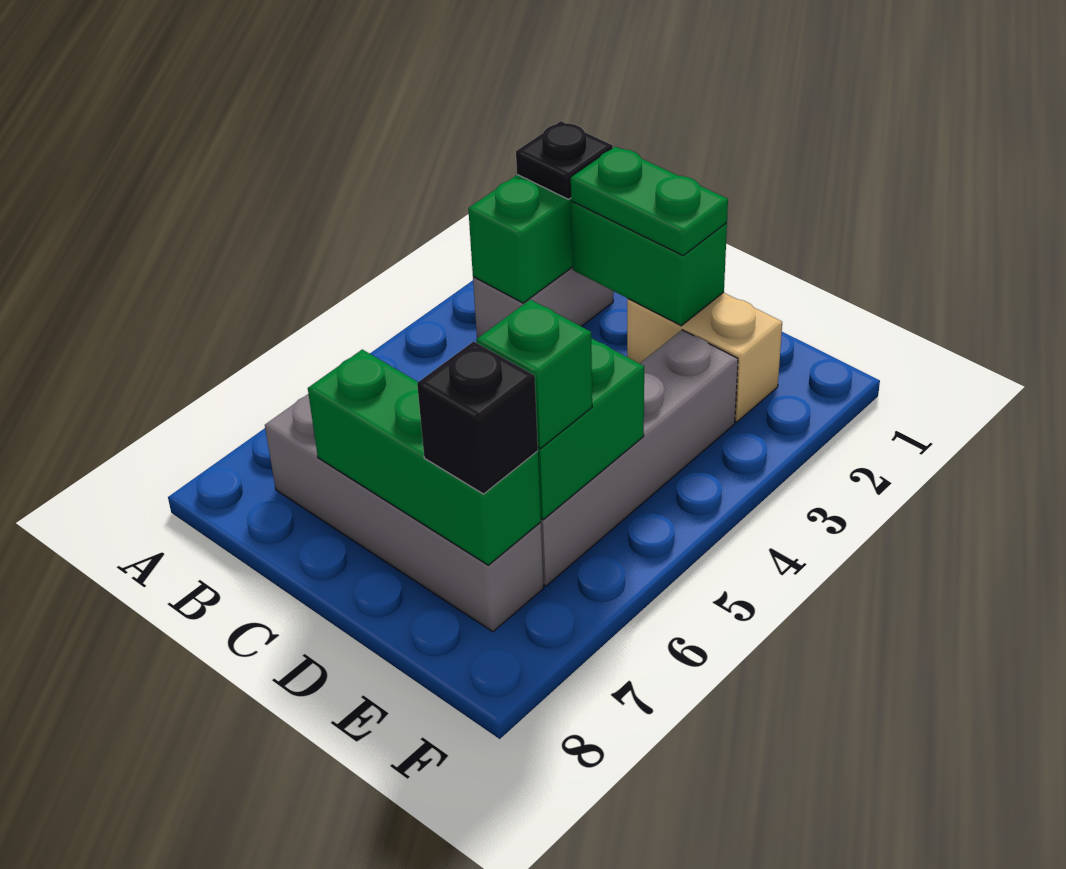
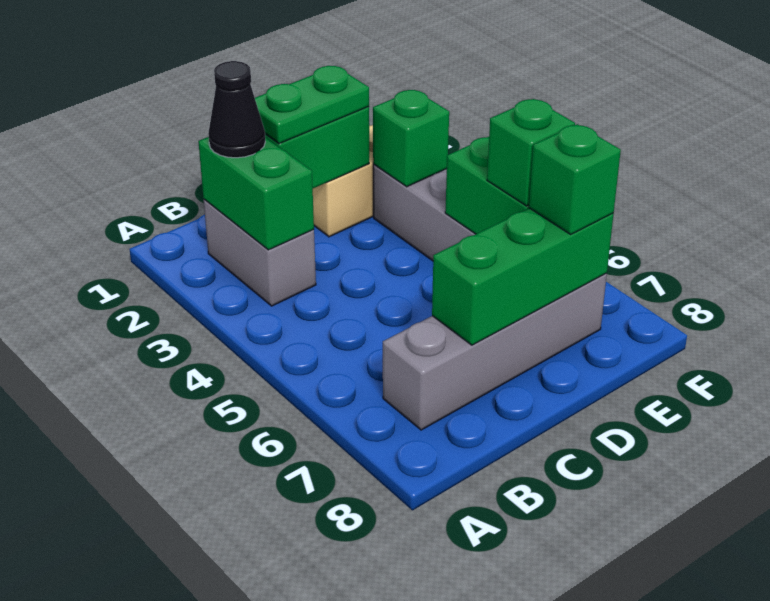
black 1x1 plate [516,121,613,199] -> black 1x1 cone [208,61,265,158]
none -> green 1x1 brick [373,90,449,187]
black 1x1 brick [417,341,538,494] -> green 1x1 brick [529,124,621,234]

